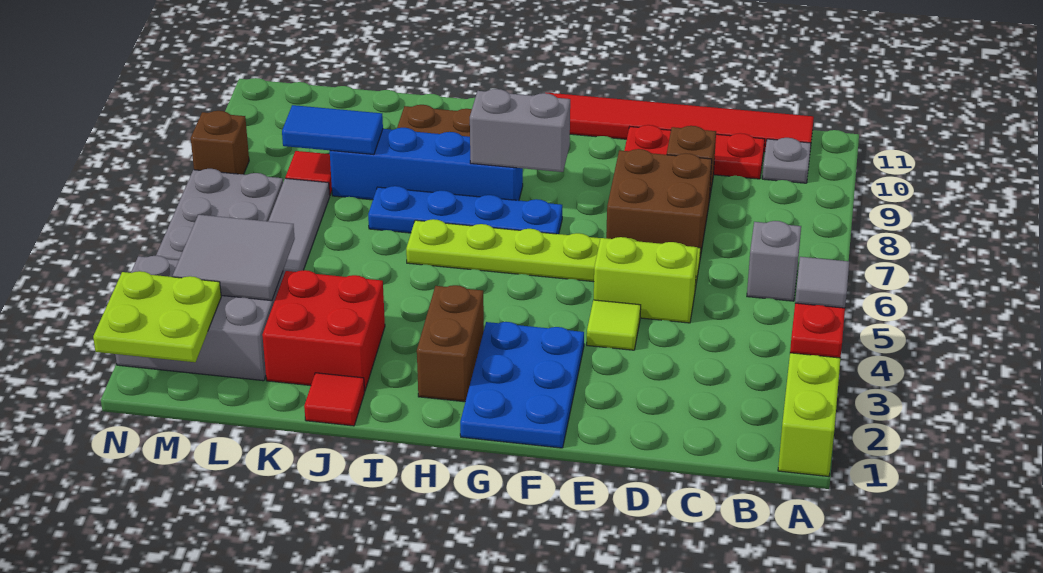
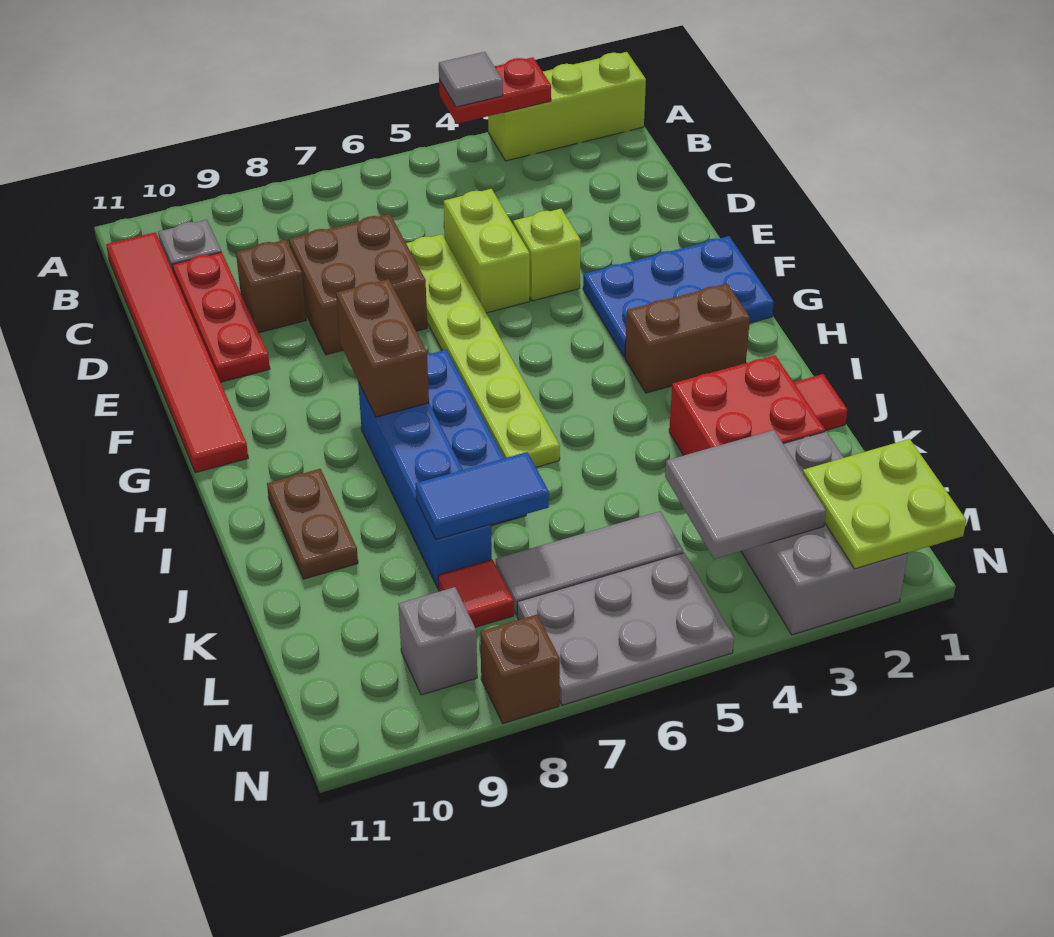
grey 1x1 brick [747,221,801,301] -> grey 1x1 brick moved to [398,587,477,695]
lime 1x1 tile [587,300,641,350] -> lime 1x1 brick [513,209,581,301]
grey 1x2 brick [470,89,570,172] -> brown 1x2 brick [336,279,429,417]
blue 1x2 tile [282,105,383,155] -> blue 1x2 tile turned to [415,452,549,540]

